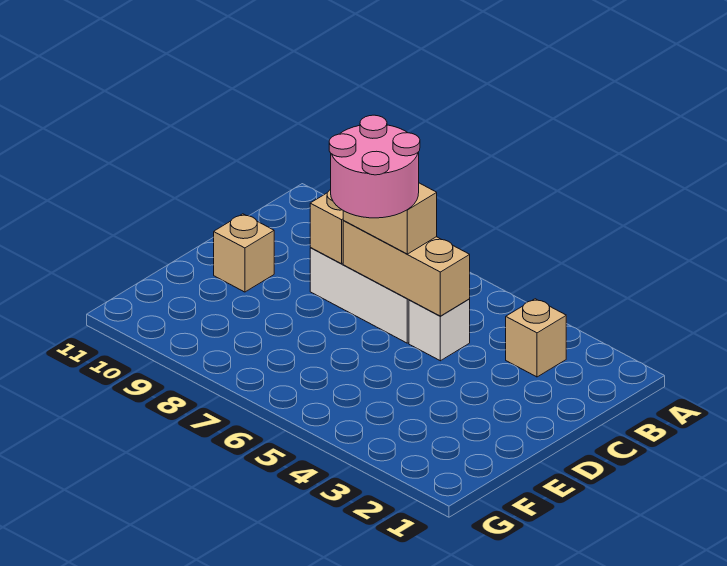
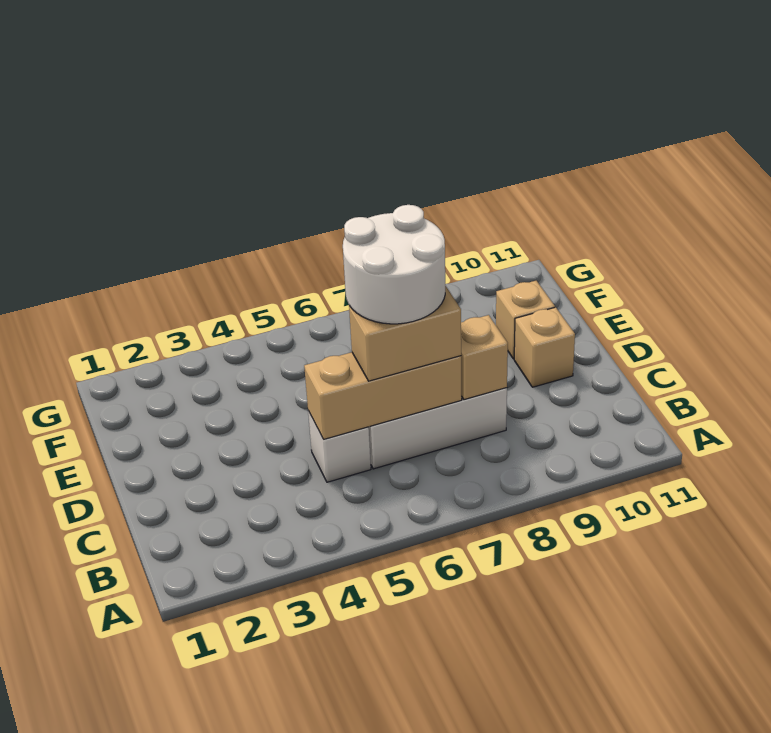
tan 1x1 brick [506,299,566,377] -> tan 1x1 brick moved to [496,281,555,359]
pink 2x2 round brick [329,115,420,218] -> white 2x2 round brick [343,205,445,324]

